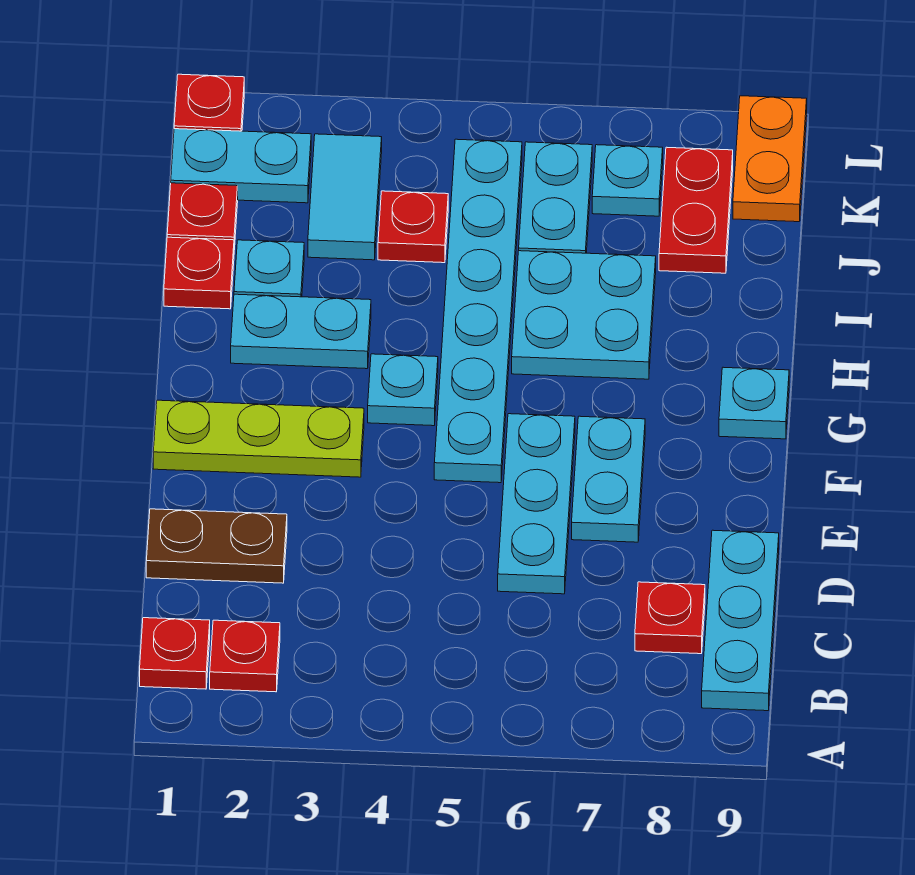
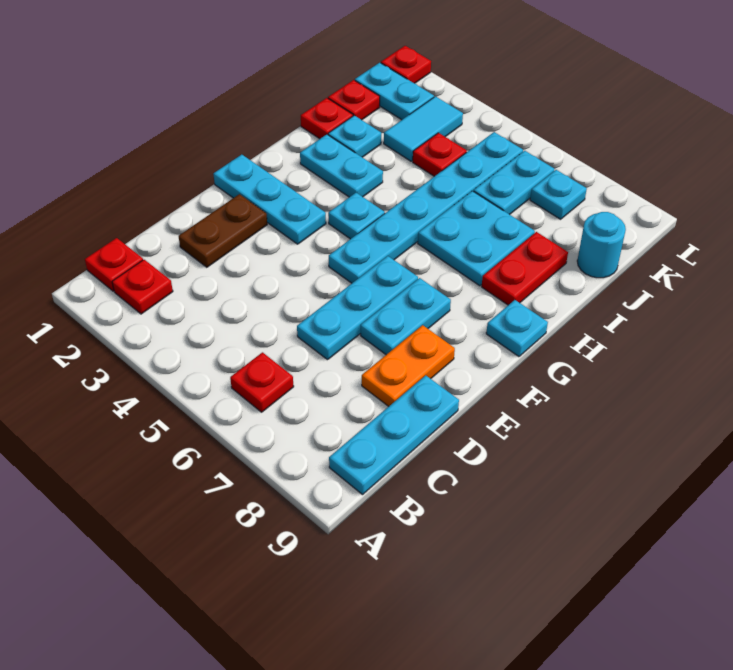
red 1x1 plate [635,582,705,654] -> red 1x1 plate moved to [230,352,294,412]
brown 1x2 plate [146,509,287,583] -> brown 1x2 plate turned to [179,194,267,267]
lime 1x3 plate [153,400,364,477] -> cyan 1x3 plate [213,155,326,244]
red 1x2 plate [659,147,733,273] -> red 1x2 plate moved to [482,232,568,305]
none -> cyan 1x1 round brick [577,212,626,278]
orange 1x2 plate [733,96,807,222] -> orange 1x2 plate moved to [362,325,455,407]

